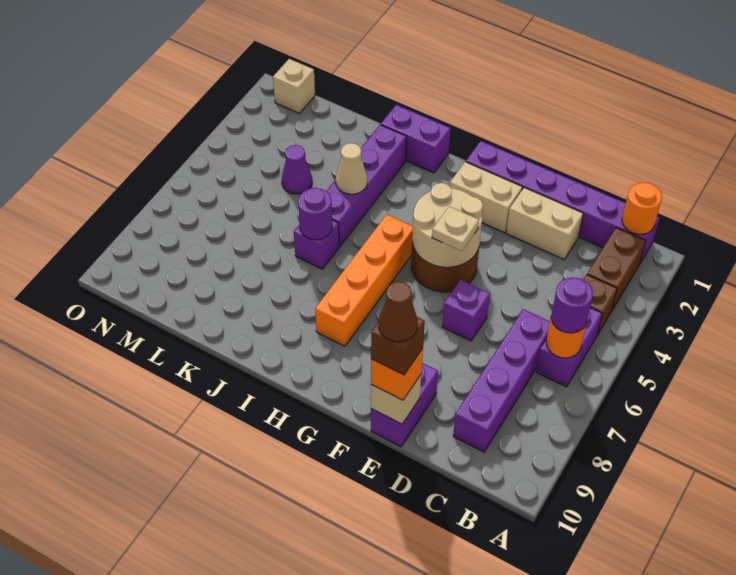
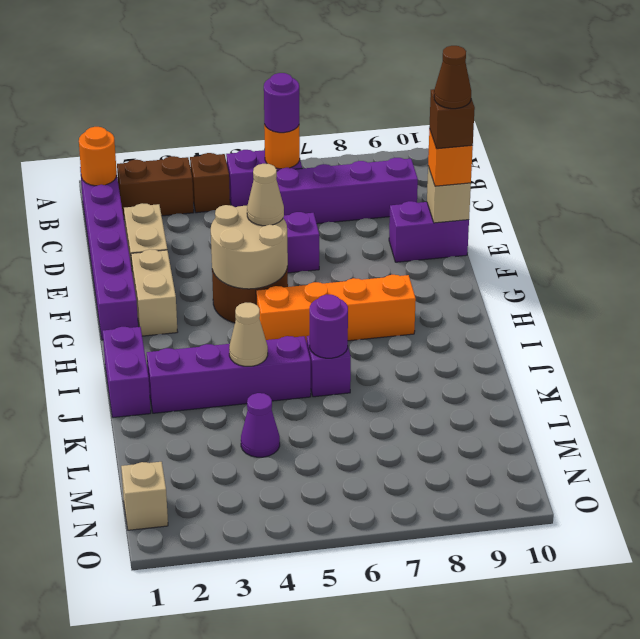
tan 1x1 plate [432,206,479,251] -> tan 1x1 cone [247,164,284,226]

